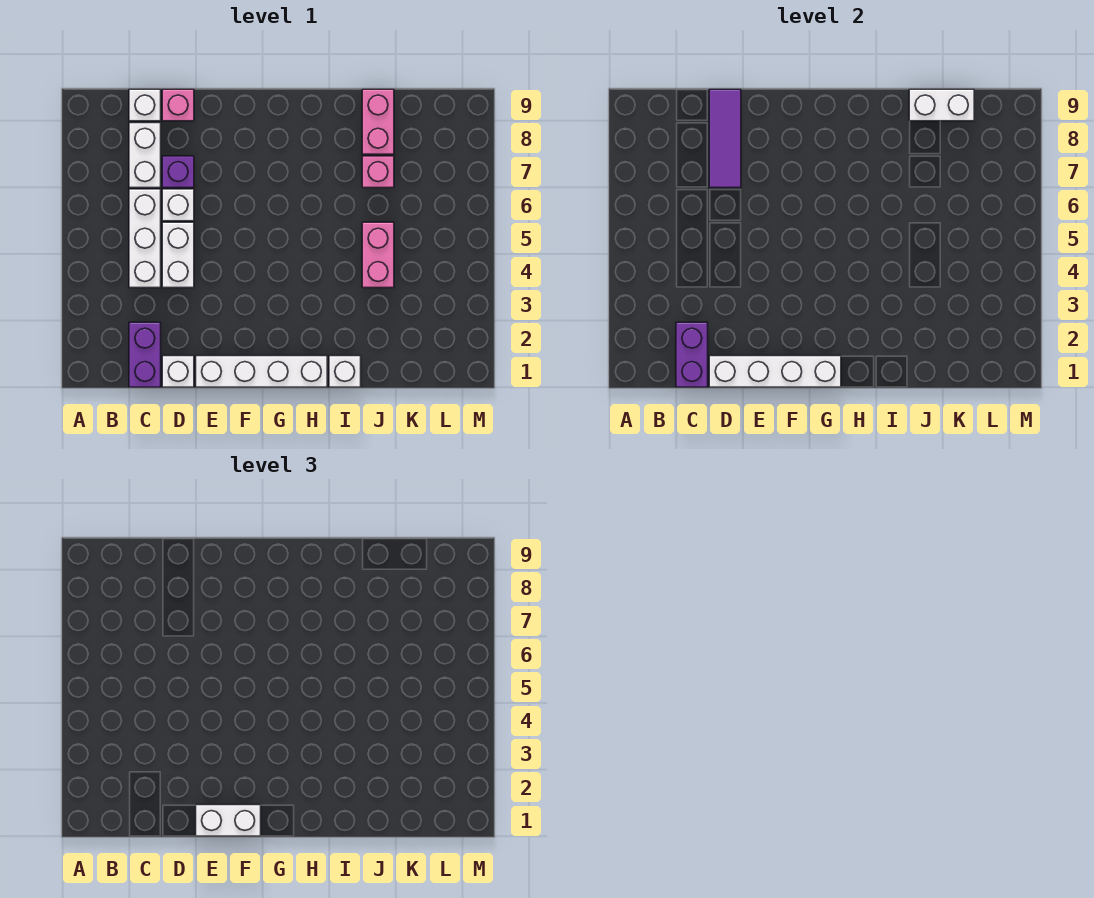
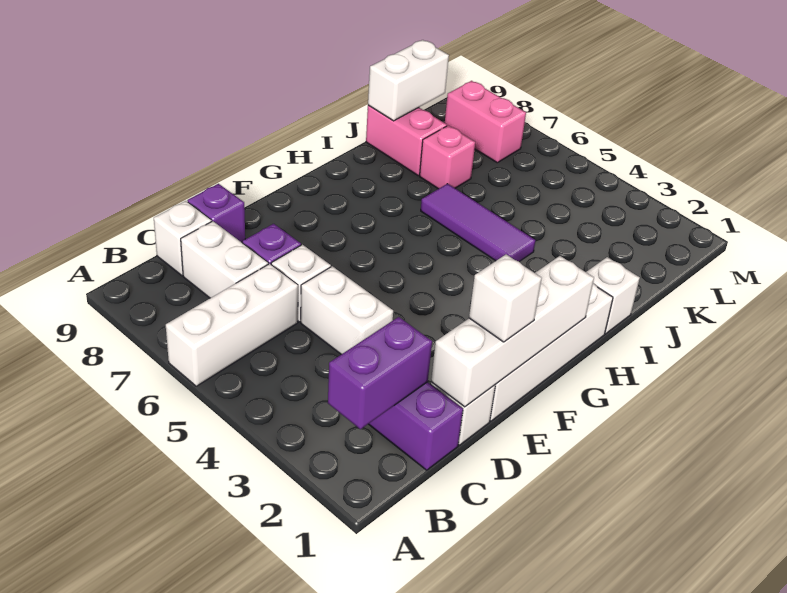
purple 1x2 brick [676,322,708,387] -> purple 1x2 brick turned to [328,317,432,429]
white 1x3 brick [129,189,161,288] -> white 1x3 brick turned to [166,264,298,386]
purple 1x3 tile [709,89,741,188] -> purple 1x3 tile moved to [421,184,535,262]
pink 1x1 brick [162,89,194,121] -> purple 1x1 brick [187,184,245,242]
white 1x2 brick [196,805,261,836] -> white 1x1 brick [469,254,542,342]
pink 1x2 brick [362,222,394,288] -> pink 1x2 brick moved to [445,81,526,163]

